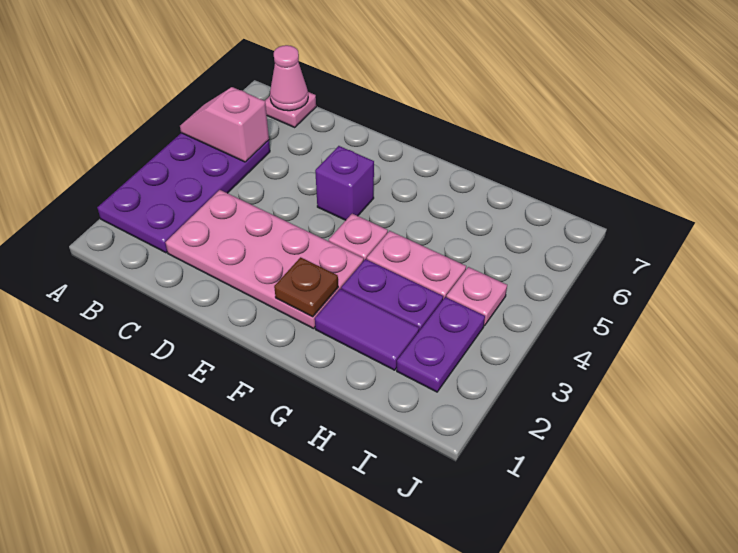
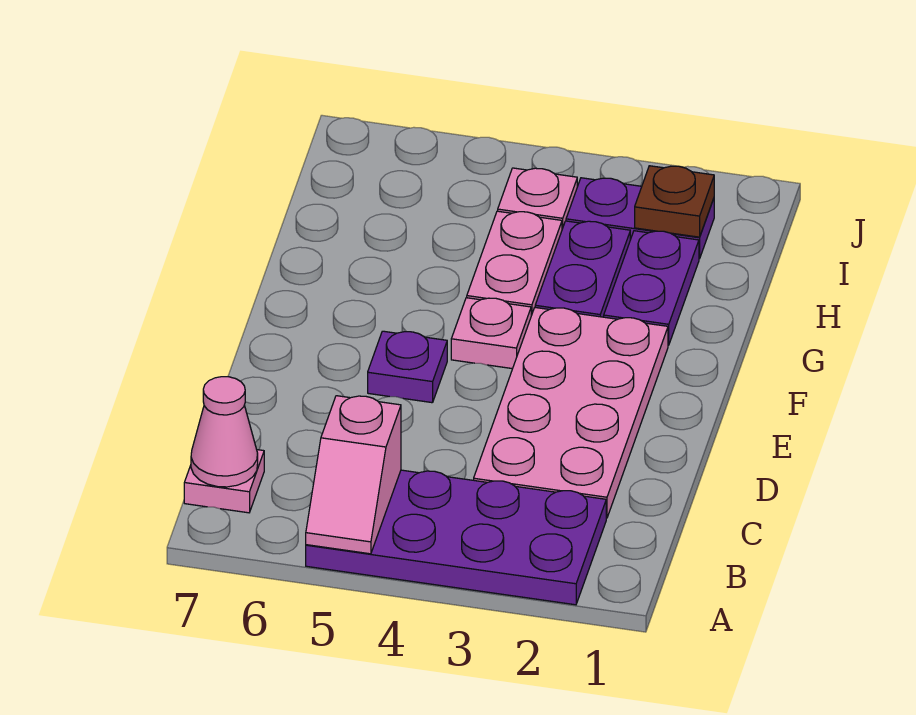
purple 1x1 brick [315,146,374,220] -> purple 1x1 plate [368,331,447,403]
brown 1x1 plate [274,257,338,317] -> brown 1x1 plate moved to [635,166,714,237]
purple 1x2 tile [315,289,419,370] -> purple 1x2 plate [604,231,699,345]

